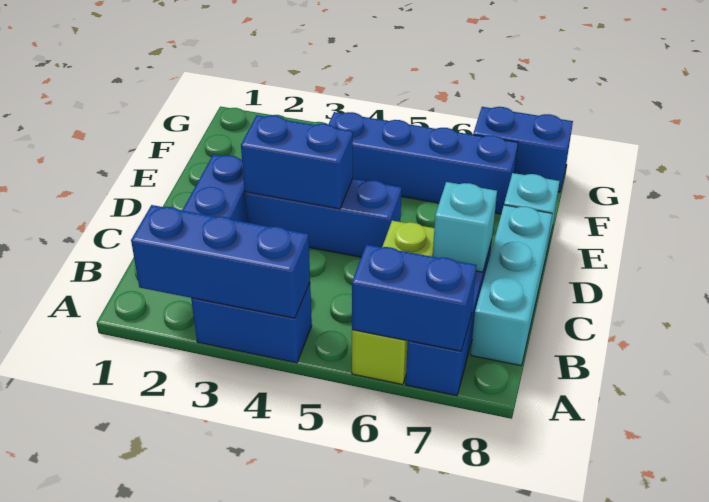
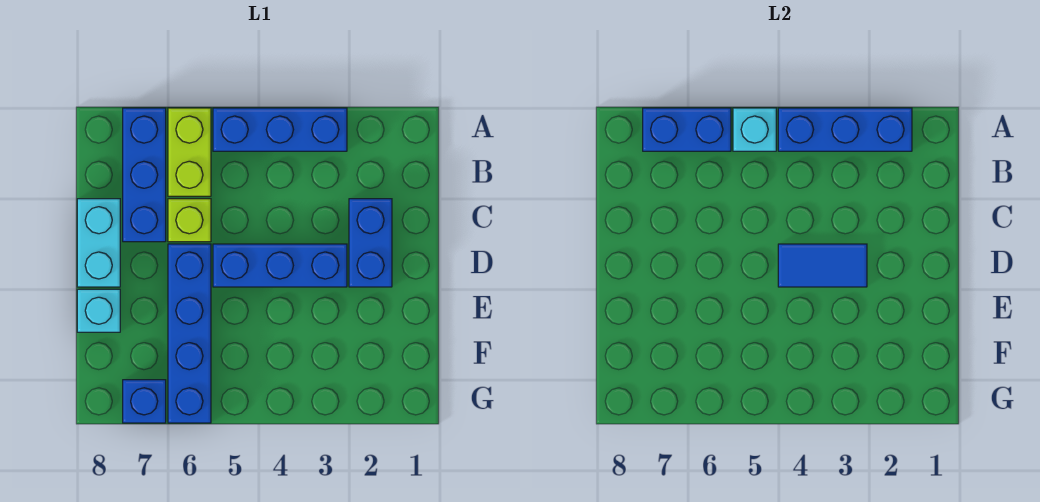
blue 1x2 brick [191,283,312,363] -> blue 1x3 brick [213,108,347,151]
cyan 1x3 brick [471,205,552,365] -> cyan 1x2 brick [77,199,120,287]
cyan 1x1 brick [433,182,497,272] -> cyan 1x1 brick moved to [733,108,776,151]
blue 1x2 brick [241,115,353,209] -> blue 1x2 tile [778,244,867,287]
blue 1x4 brick [328,112,518,214] -> blue 1x4 brick turned to [168,244,211,423]
blue 1x2 brick [473,107,573,192] -> blue 1x1 brick [123,380,166,423]

